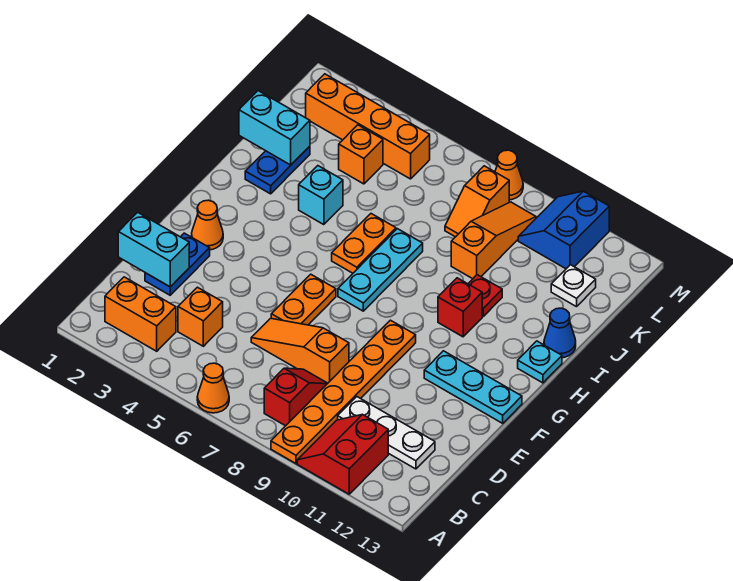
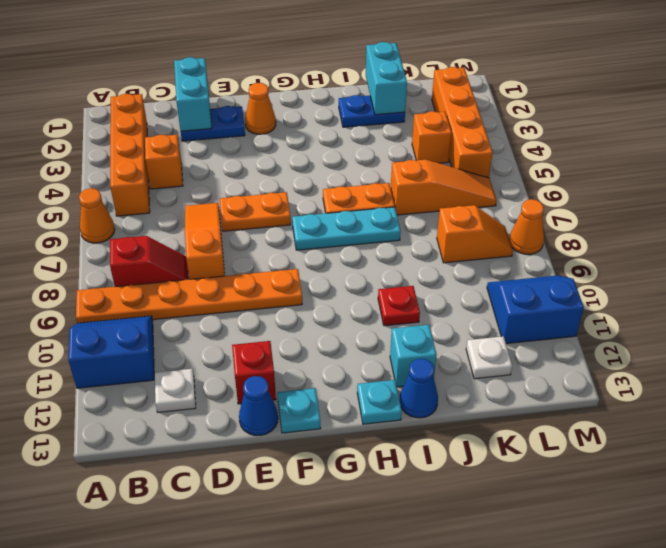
red 2x2 slope [297,414,388,494] -> blue 2x2 slope [68,316,154,388]
orange 1x2 brick [105,277,176,351] -> orange 1x4 brick [110,94,150,216]
white 1x3 plate [338,397,435,469] -> white 1x1 plate [155,369,196,412]
none -> blue 1x1 cone [239,376,278,435]
cyan 1x3 plate [424,351,522,423] -> cyan 1x1 plate [278,388,321,433]
red 1x1 brick [438,278,482,337] -> red 1x1 brick moved to [232,341,276,404]
cyan 1x1 brick [299,166,343,225] -> cyan 1x1 brick moved to [390,325,437,387]
orange 1x3 slope [451,202,536,279] -> orange 1x3 slope moved to [391,160,497,215]
orange 1x2 slope [445,166,509,237] -> orange 1x2 slope turned to [437,205,513,263]

